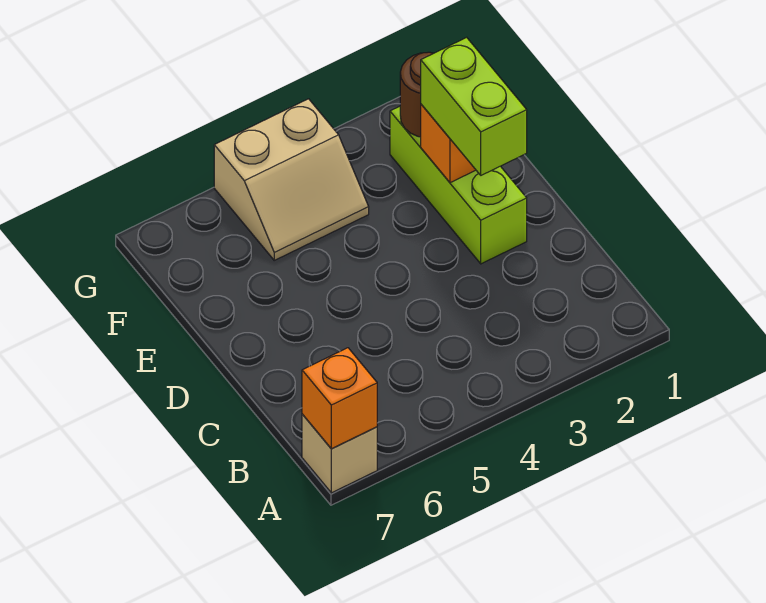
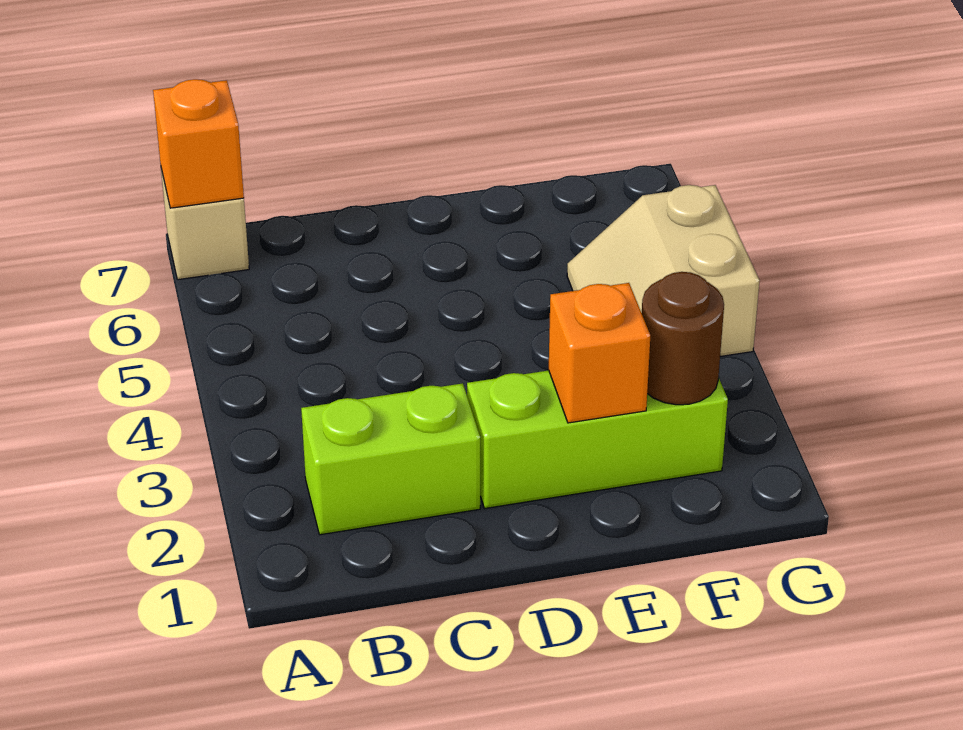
lime 1x2 brick [421,37,527,175] -> lime 1x2 brick moved to [301,383,480,535]

